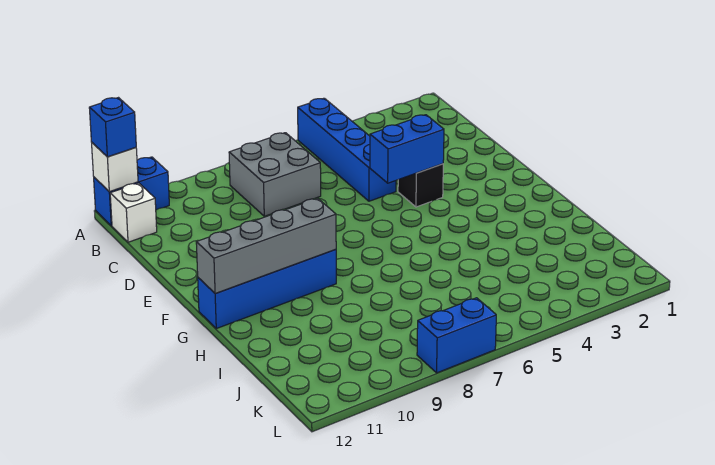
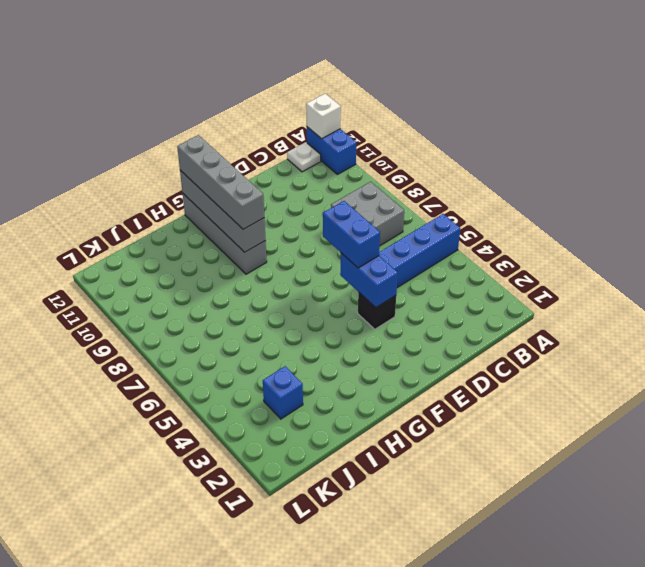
blue 1x1 brick [89,98,136,157] -> blue 1x1 brick moved to [263,366,303,419]
white 1x1 brick [110,183,157,242] -> white 1x1 plate [287,142,321,172]
blue 1x4 brick [198,249,336,329] -> grey 1x4 brick [183,194,267,274]
none -> grey 1x4 brick [177,135,264,229]
blue 1x2 brick [417,298,496,373] -> blue 1x2 brick moved to [323,201,380,268]

